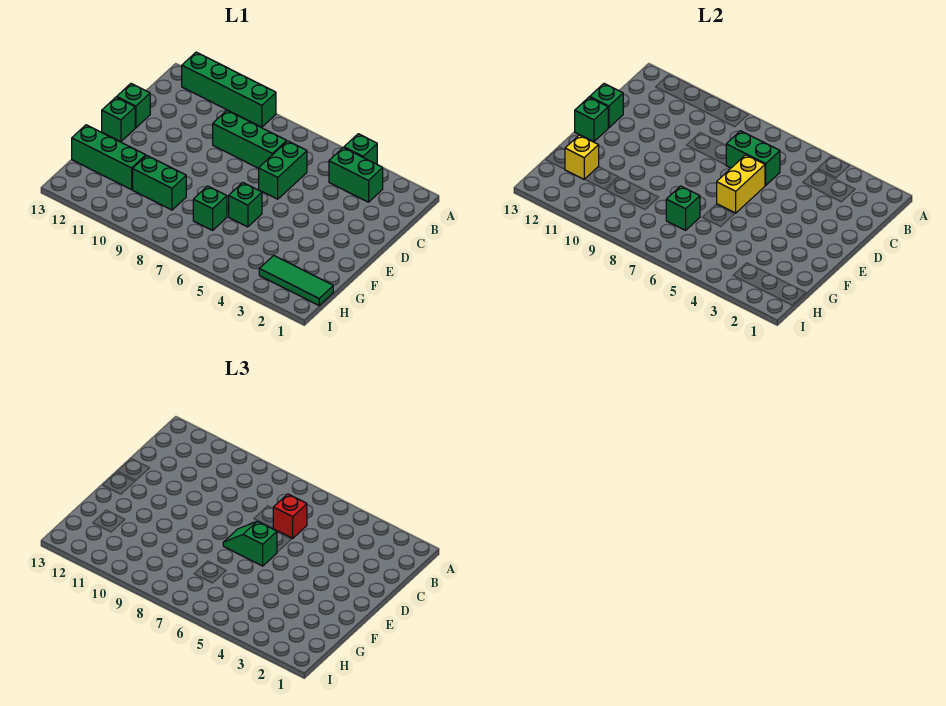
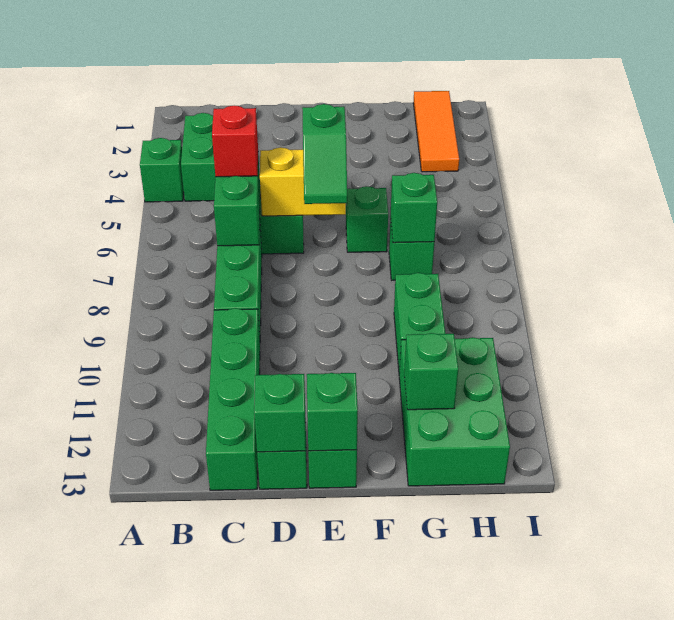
green 1x4 brick [182,52,276,127] -> green 1x4 brick moved to [206,308,260,490]
green 1x3 brick [72,125,146,190] -> green 2x3 brick [399,337,510,486]
yellow 1x1 brick [565,135,599,179] -> green 1x1 brick [404,333,458,410]
green 1x3 tile [259,255,333,305] -> orange 1x3 tile [413,91,459,172]

